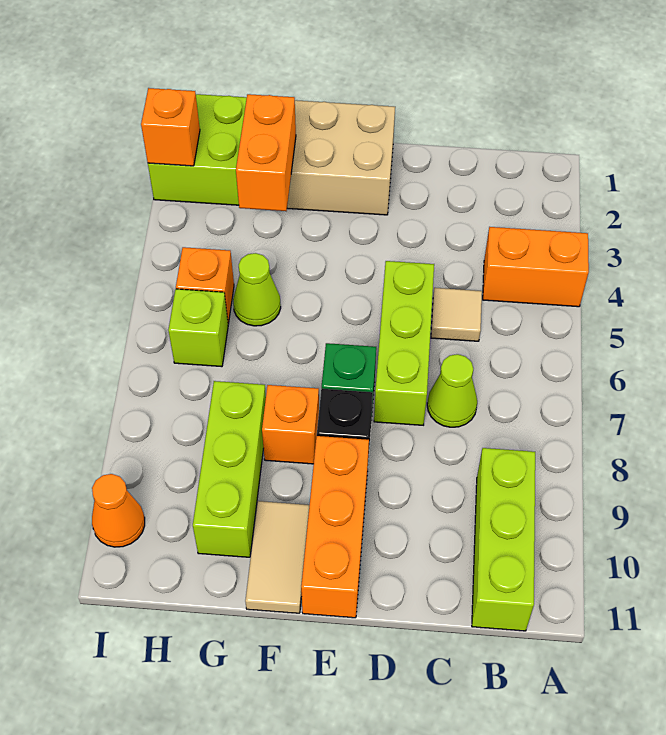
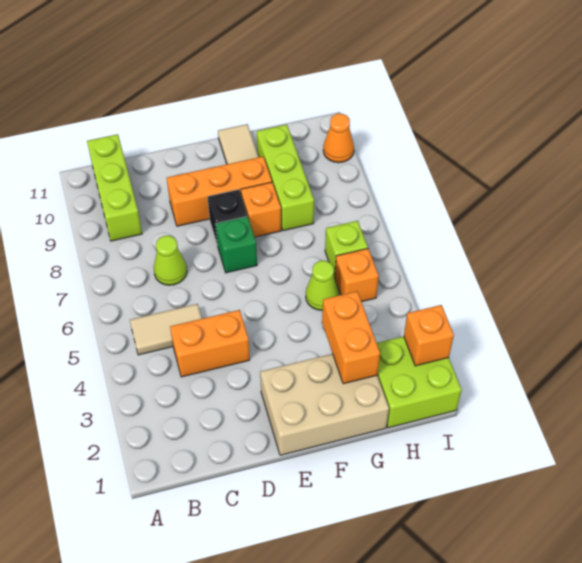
orange 1x2 brick [483,227,589,307] -> orange 1x2 brick moved to [170,310,250,377]
tan 1x1 tile [431,288,482,341] -> tan 1x2 tile [130,304,202,355]
lime 1x3 brick [374,261,434,425] -> none
orange 1x3 brick [301,436,369,618] -> orange 1x3 brick turned to [167,157,272,226]

